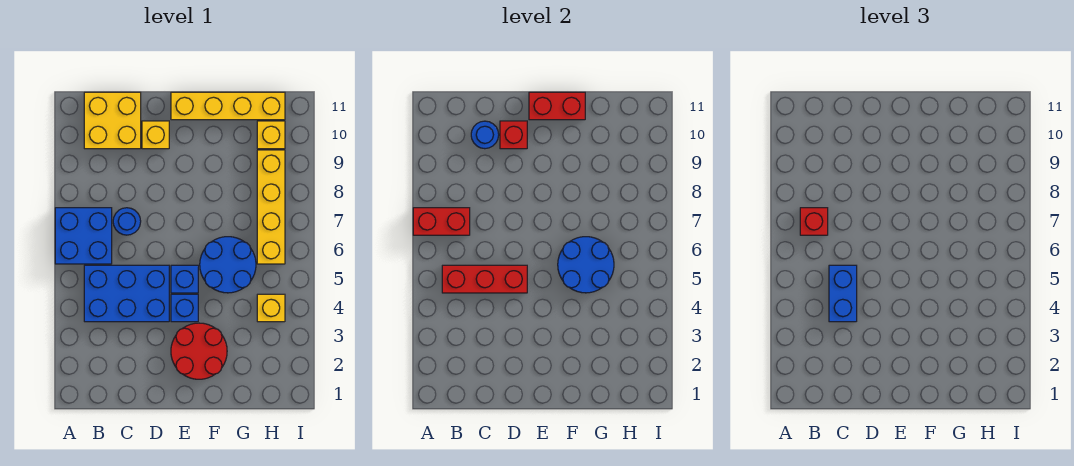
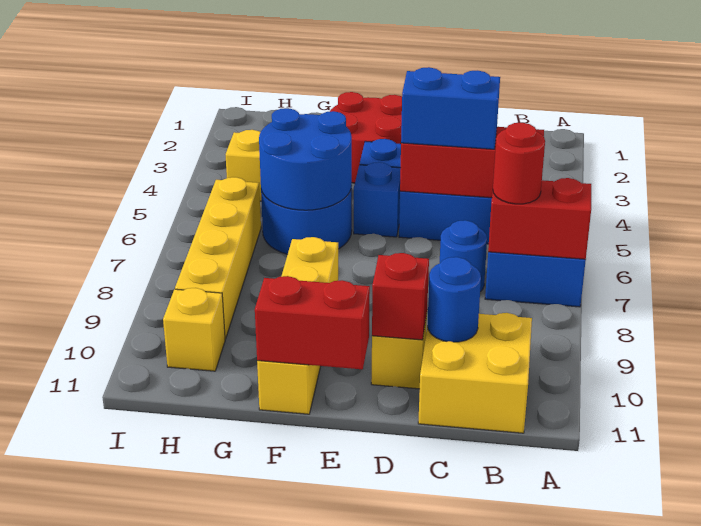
red 1x1 brick [800,208,828,235] -> red 1x1 round brick [493,123,545,204]
blue 1x2 brick [829,265,857,322] -> blue 1x2 brick turned to [401,67,500,149]
yellow 1x4 brick [171,92,285,120] -> yellow 1x4 brick turned to [257,237,338,414]

